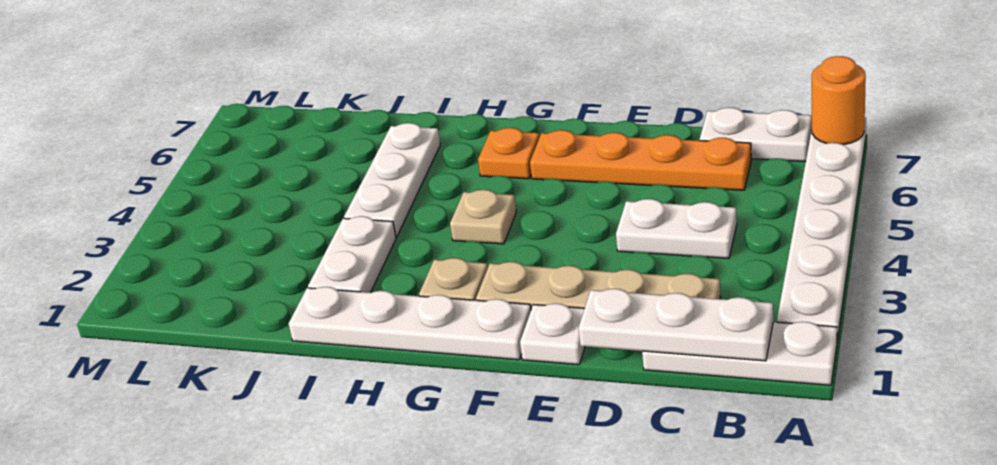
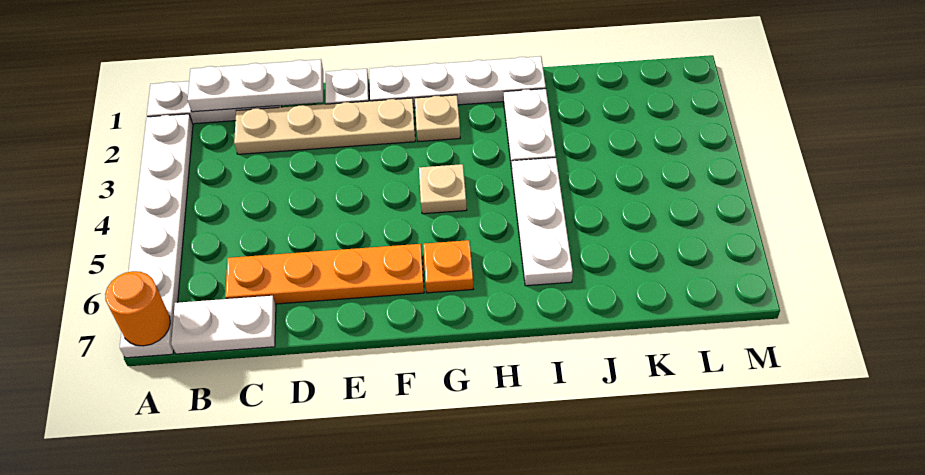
white 1x2 plate [616,199,737,258] -> none

